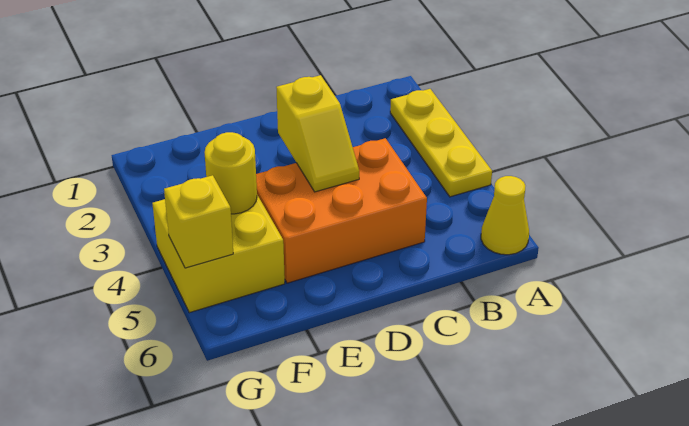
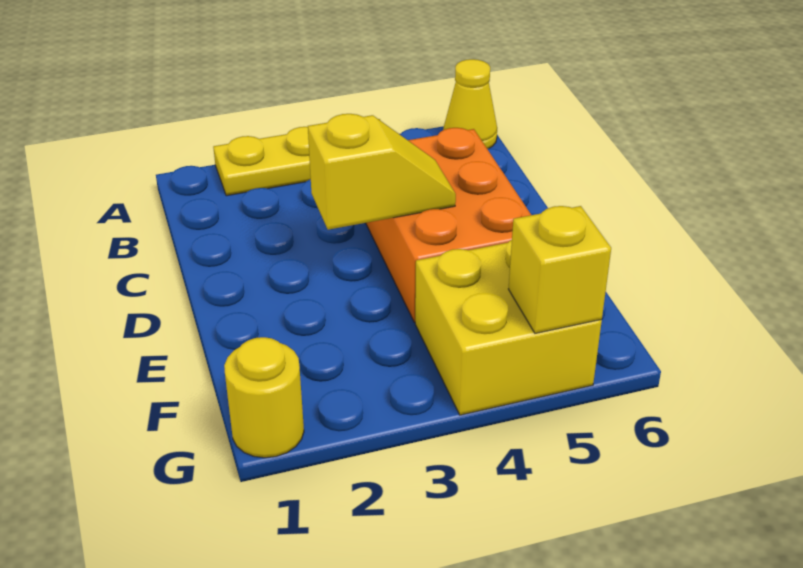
yellow 1x1 round brick [204,132,257,214] -> yellow 1x1 round brick moved to [224,337,304,458]

